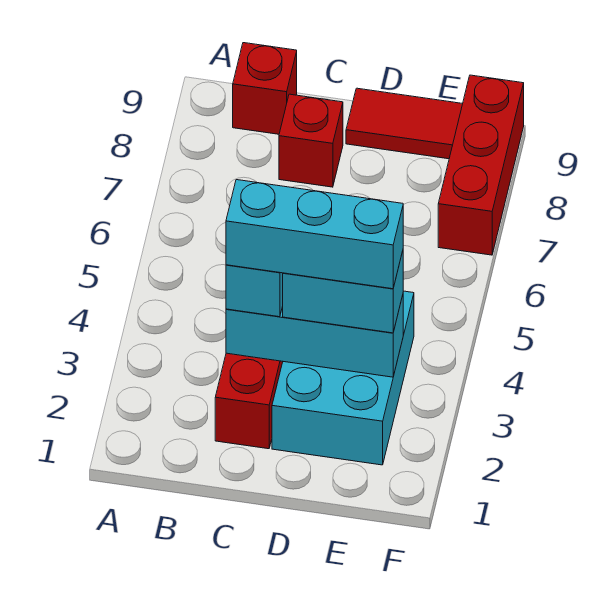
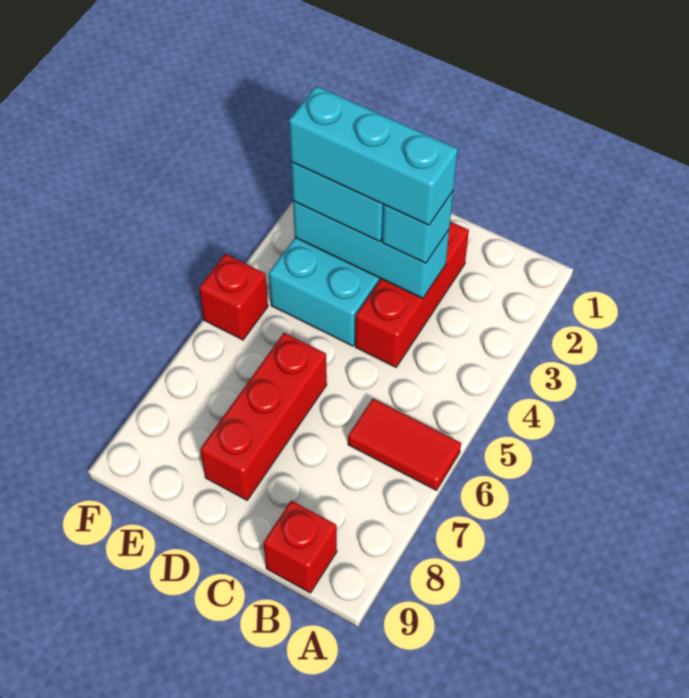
red 1x1 brick [279,94,343,187] -> red 1x1 brick moved to [199,254,268,340]
red 1x2 tile [346,88,462,159] -> red 1x2 tile moved to [348,399,461,490]
red 1x3 brick [438,75,524,255] -> red 1x3 brick moved to [200,333,327,500]

